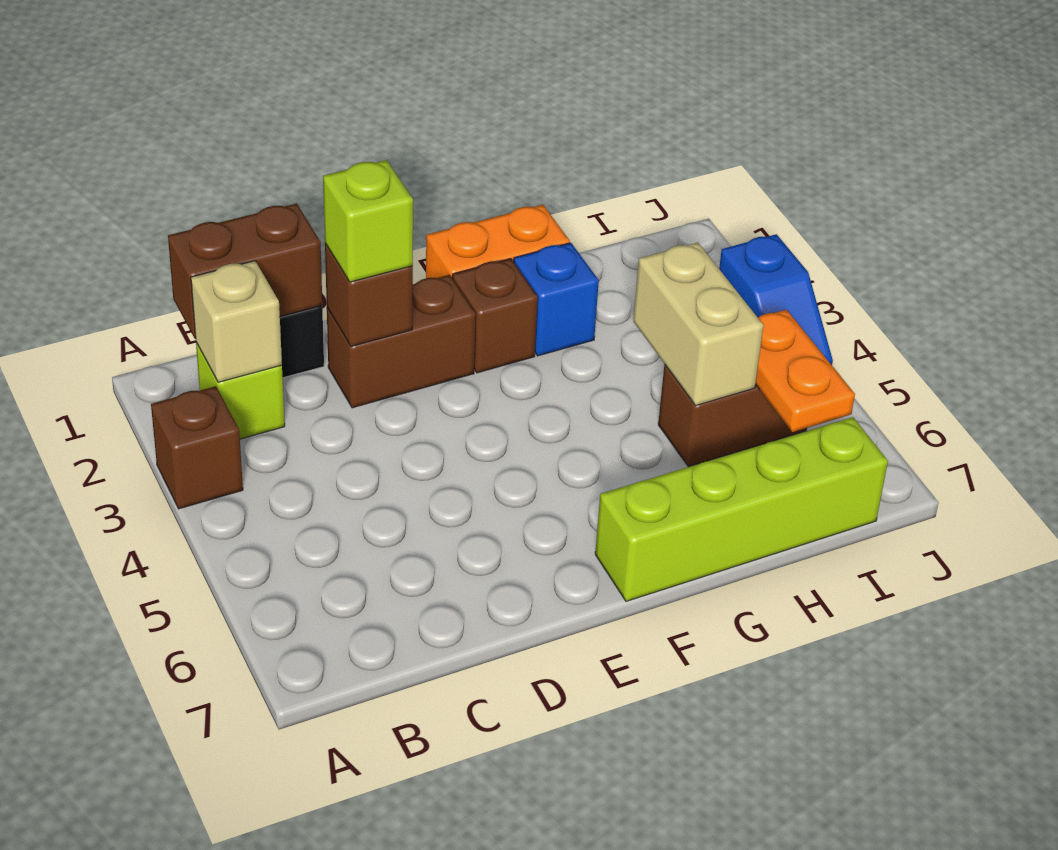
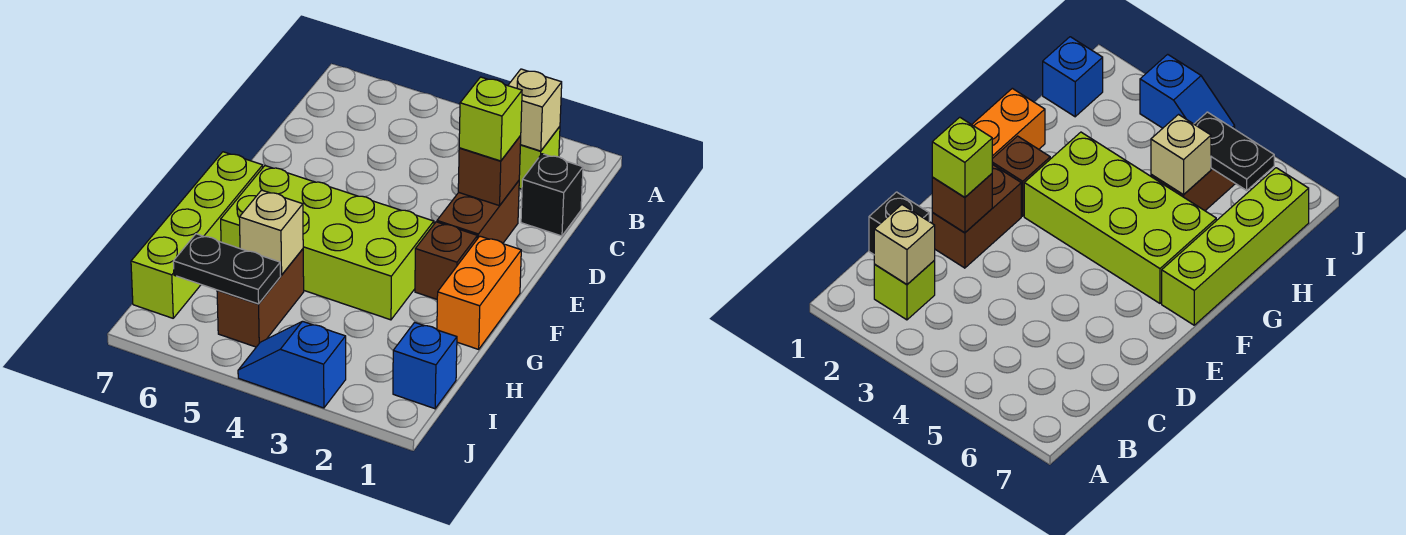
brown 1x1 brick [151,386,243,509] -> none
brown 1x2 brick [168,203,322,339] -> none
none -> lime 2x4 brick [221,166,434,320]
blue 1x1 brick [514,243,599,356] -> blue 1x1 brick moved to [393,322,457,409]
tan 1x2 brick [633,243,764,406] -> tan 1x1 brick [239,190,303,275]
orange 1x2 plate [755,310,855,432] -> black 1x2 plate [173,234,281,304]

